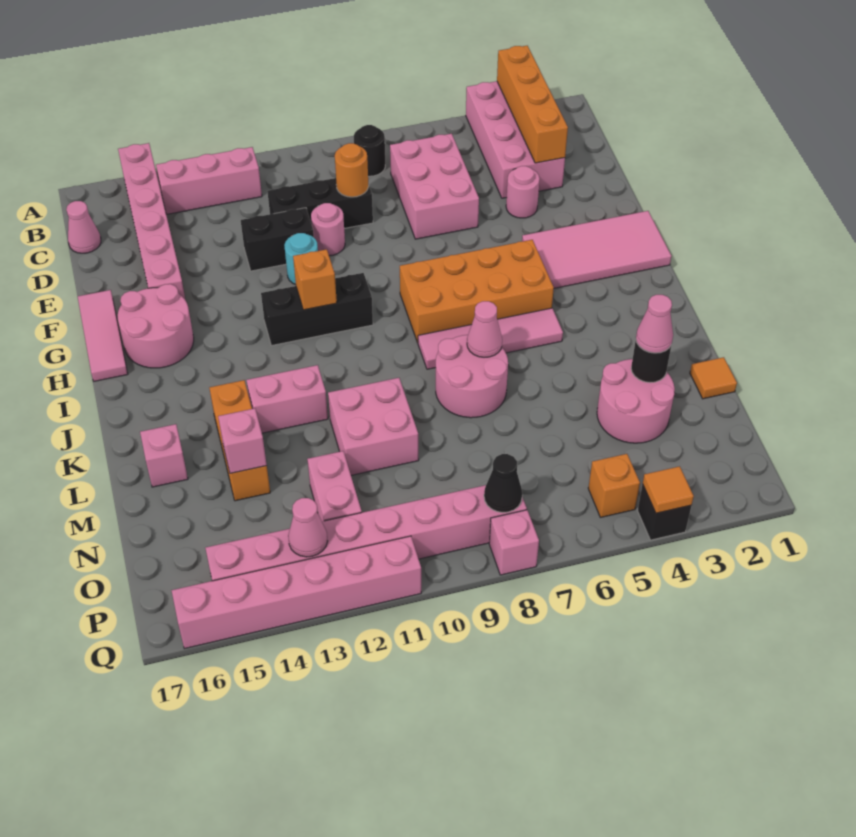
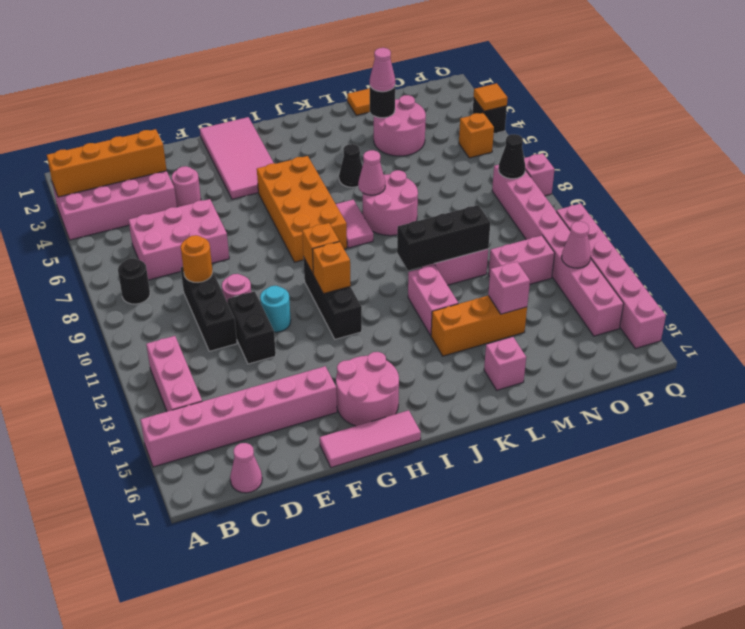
none -> orange 1x1 brick [302,223,339,274]
pink 1x4 tile [418,308,563,369] -> pink 1x2 tile [336,200,373,248]
none -> black 1x1 cone [339,144,363,187]
none -> black 1x3 brick [397,205,490,271]

